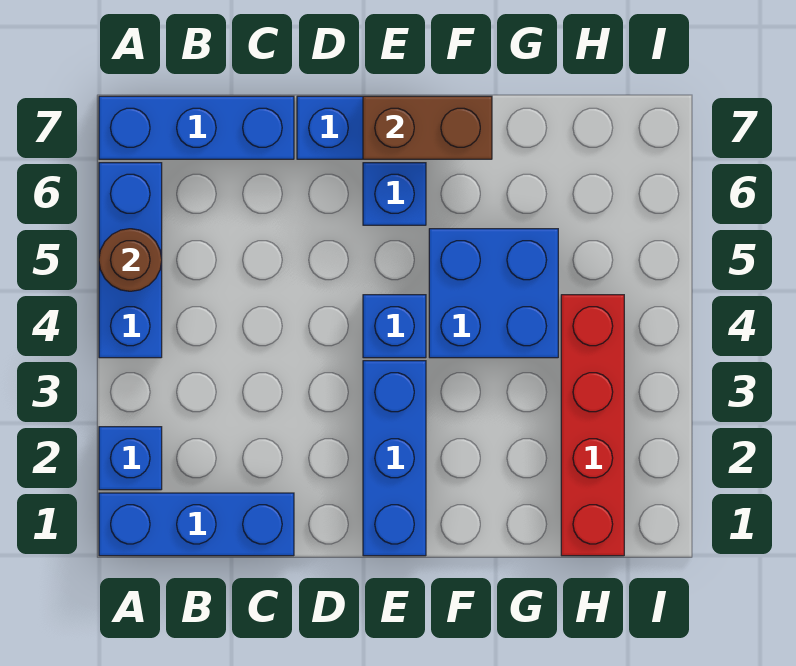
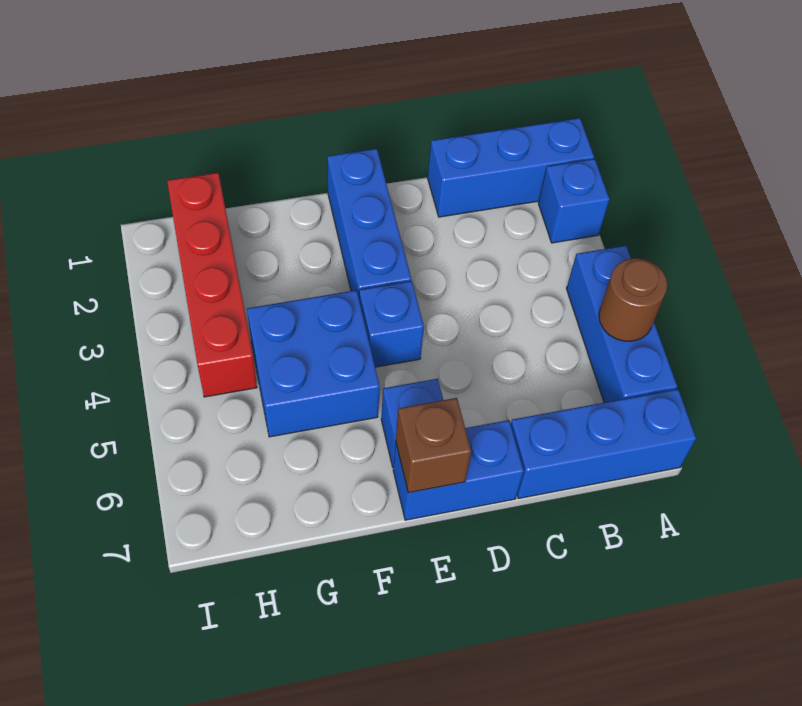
brown 1x2 brick [363,96,492,159] -> brown 1x1 brick [396,398,471,493]

